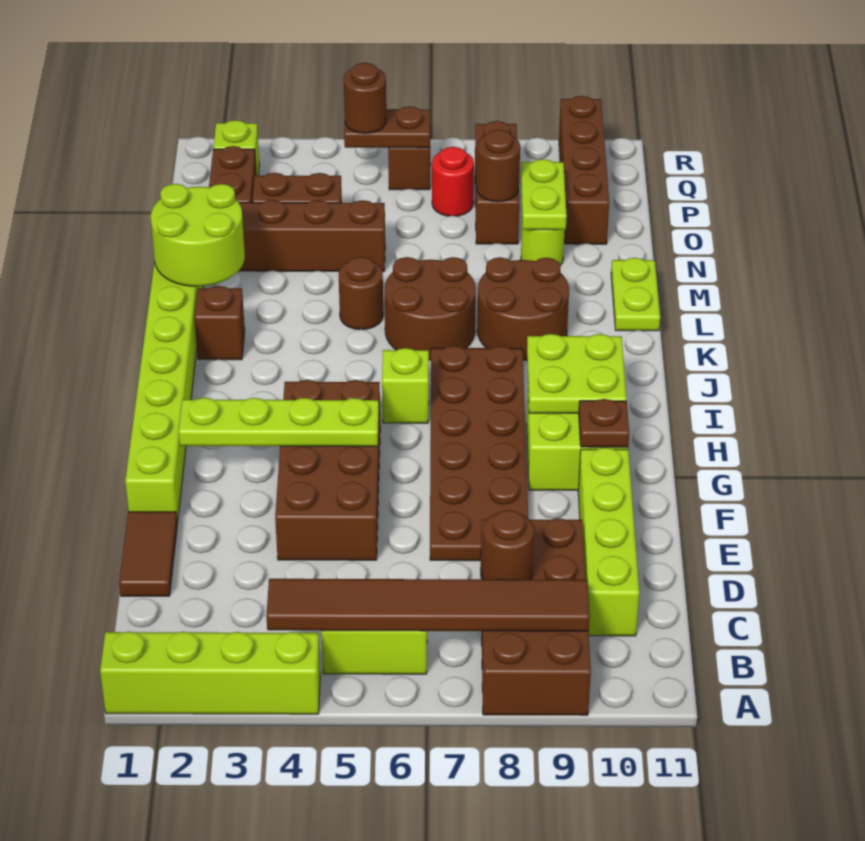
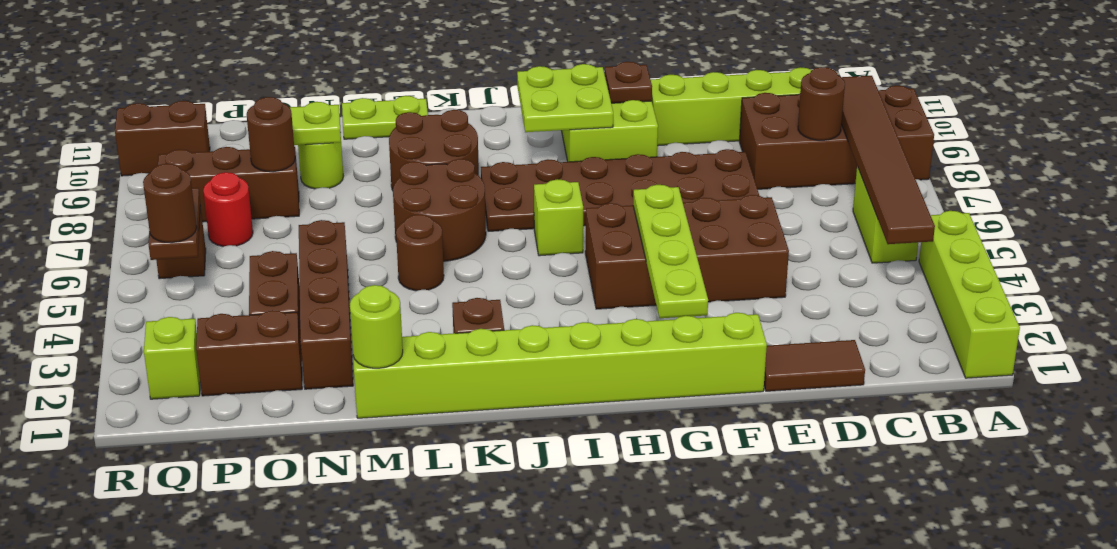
lime 2x2 round brick [151,184,245,286] -> lime 1x1 round brick [350,285,403,368]
brown 1x4 brick [559,96,609,244] -> brown 1x2 brick [115,101,210,176]

